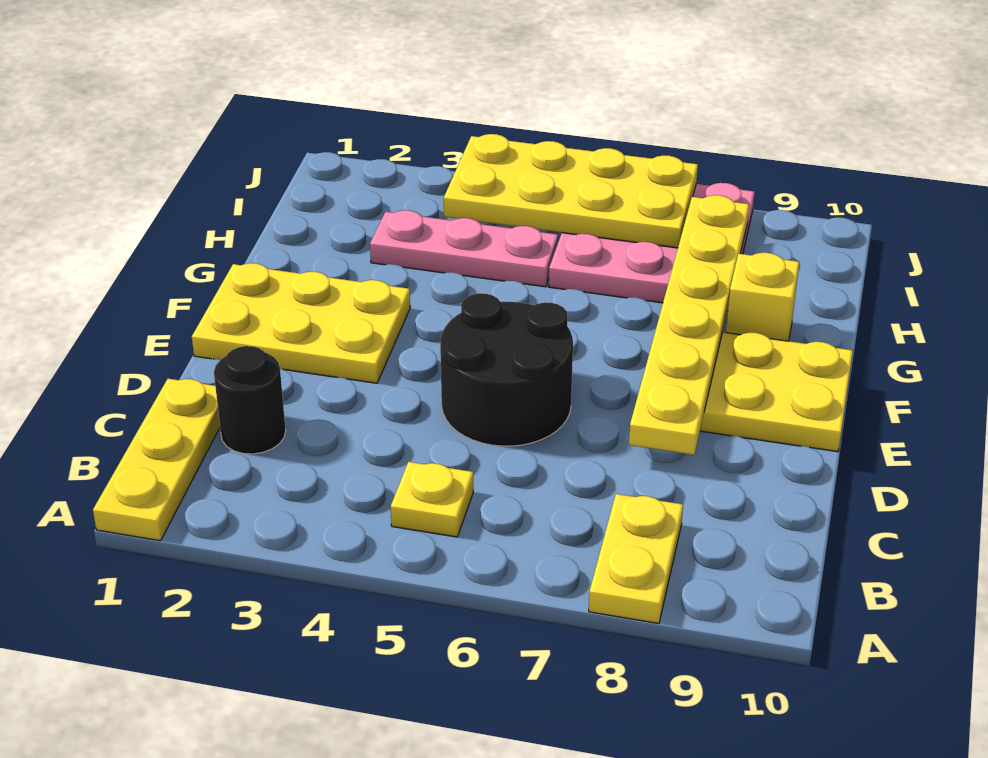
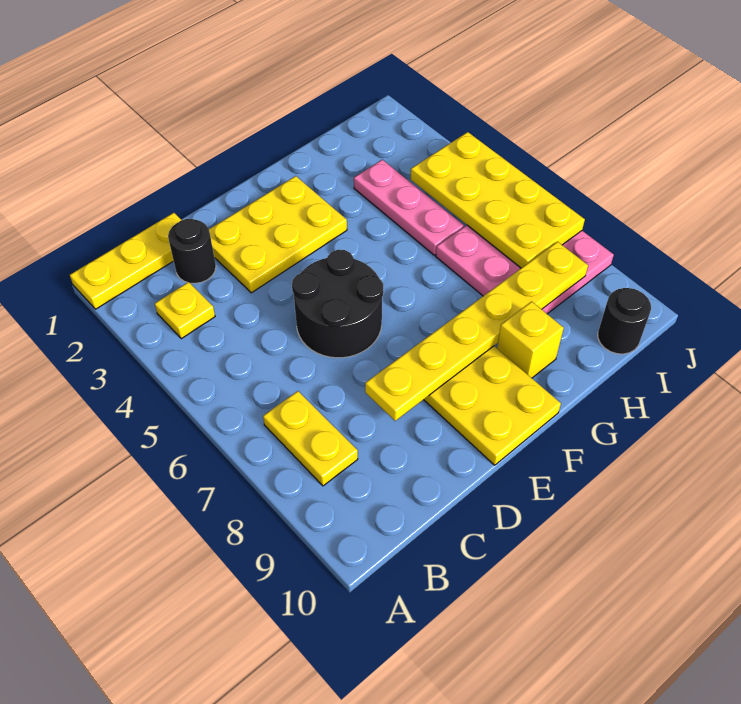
yellow 1x2 plate [589,494,683,624] -> yellow 1x2 plate turned to [263,391,358,486]
yellow 1x1 plate [391,462,473,537] -> yellow 1x1 plate moved to [155,282,215,339]
yellow 2x3 plate [192,263,410,383] -> yellow 2x3 plate turned to [209,176,347,293]
none -> black 1x1 round brick [598,288,651,354]

